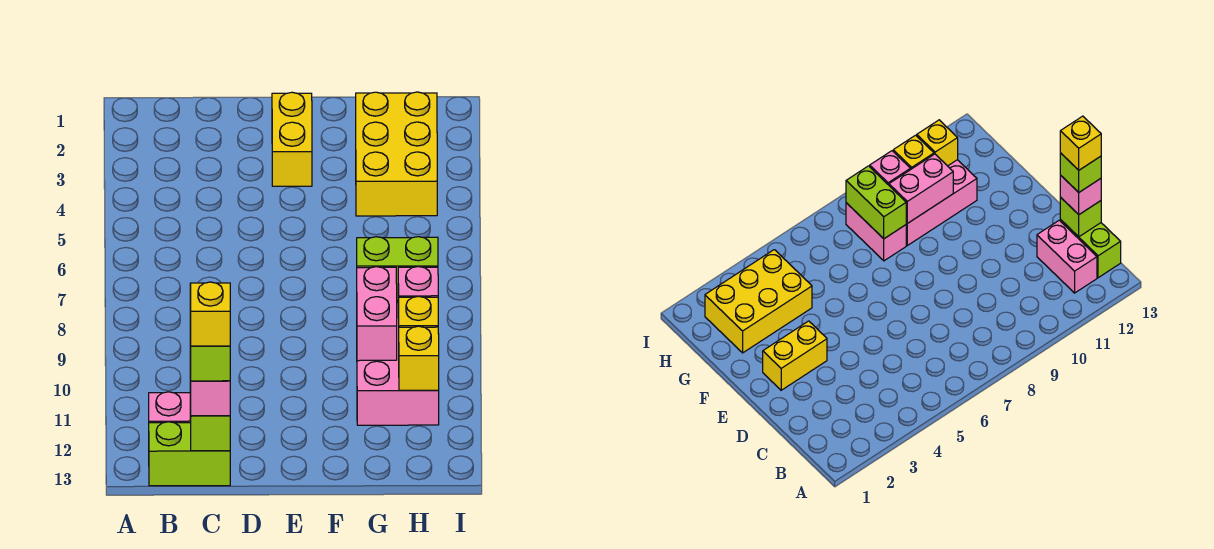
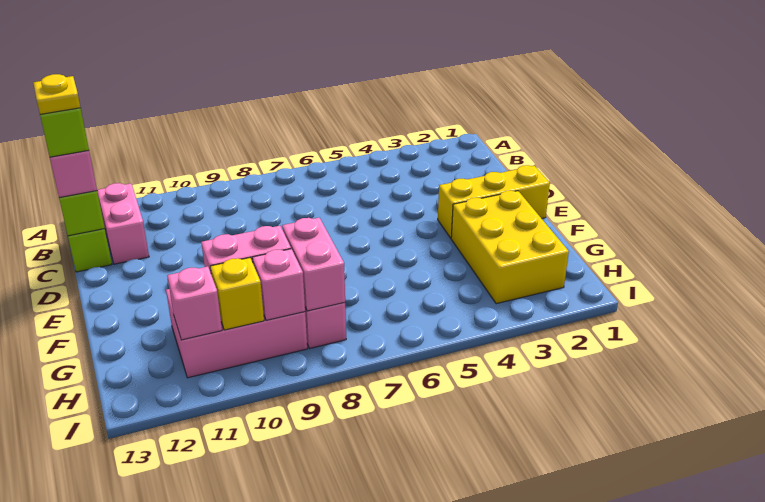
yellow 1x1 brick [190,282,230,346] -> yellow 1x1 plate [33,74,81,114]
yellow 1x2 brick [272,92,312,186] -> yellow 1x3 brick [438,165,550,238]
yellow 2x3 brick [356,92,437,216] -> yellow 2x3 brick turned to [451,191,569,304]
lime 1x2 brick [357,237,438,301] -> pink 1x2 brick [282,218,345,311]
yellow 1x1 brick [399,326,439,390] -> pink 1x1 brick [167,267,222,340]

